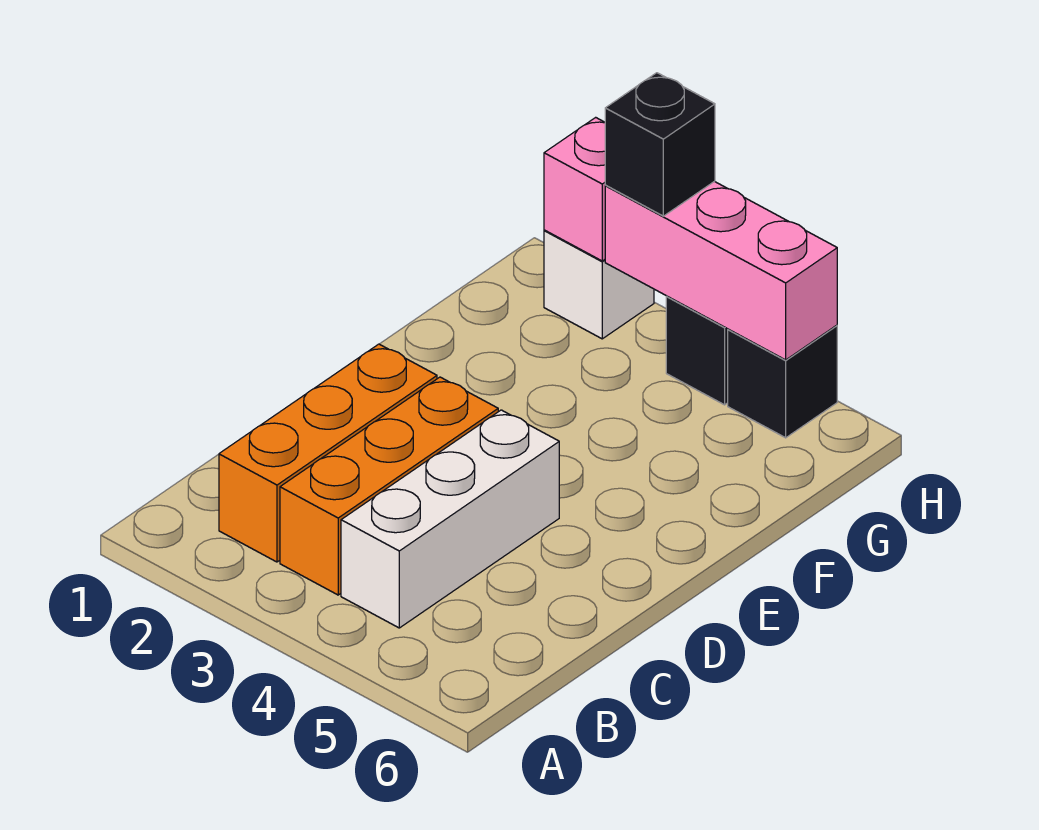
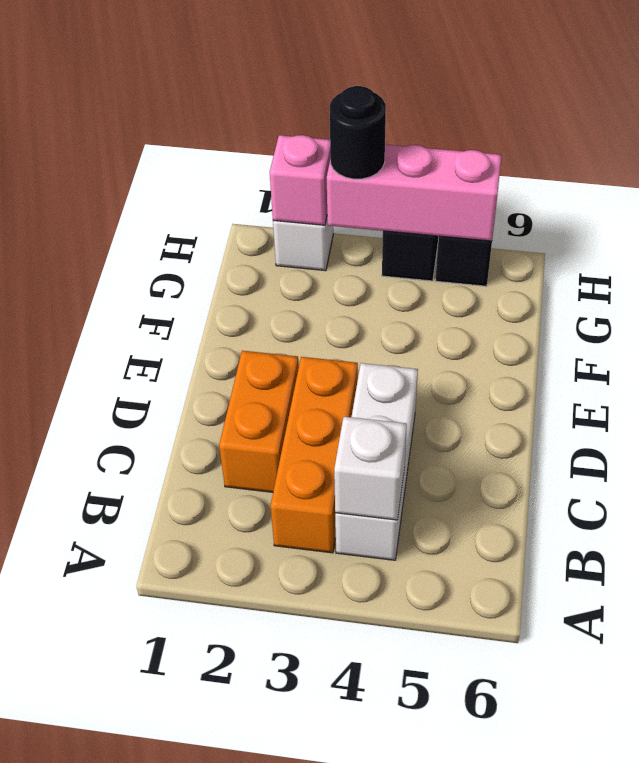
orange 1x3 brick [219,344,437,562] -> orange 1x2 brick [219,351,299,492]
none -> white 1x1 brick [334,417,407,520]
black 1x1 brick [605,73,715,216] -> black 1x1 round brick [330,86,386,179]

